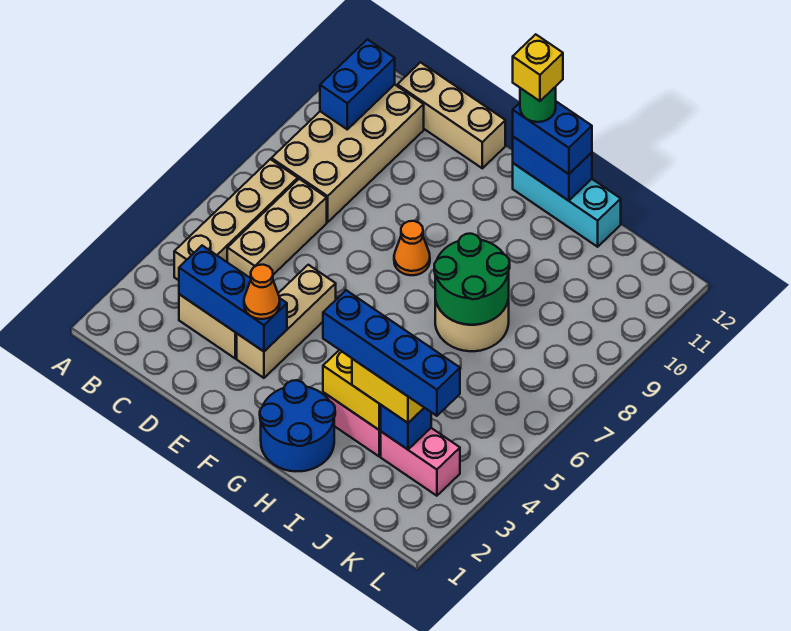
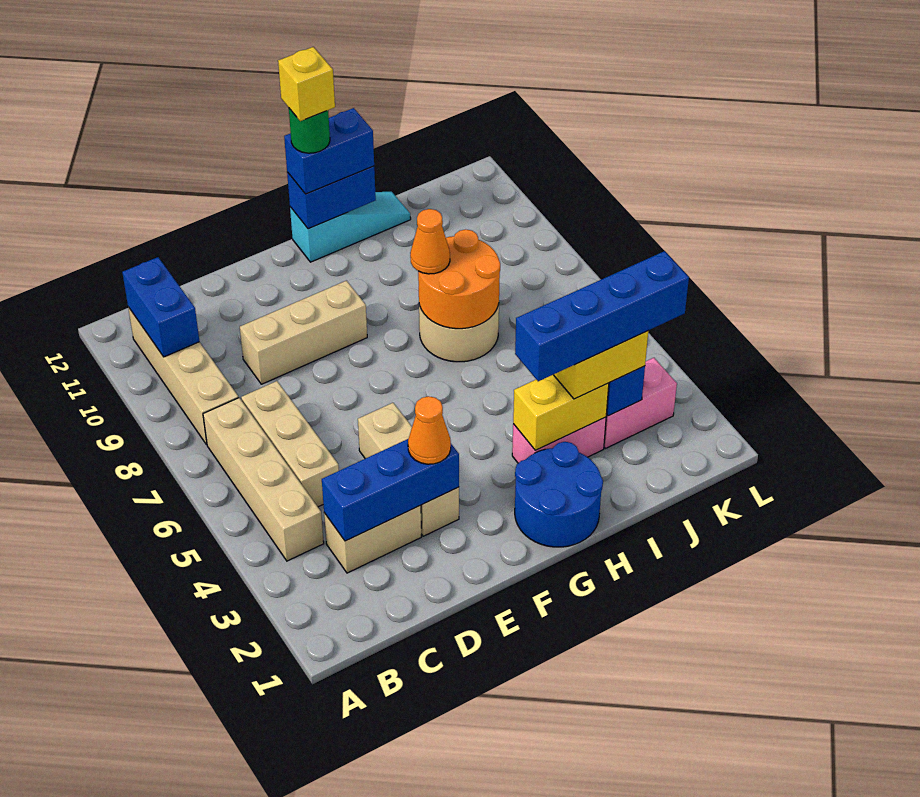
tan 2x4 brick [271,85,424,222] -> tan 1x4 brick [128,307,239,445]
tan 1x3 brick [397,62,505,168] -> tan 1x3 brick moved to [240,281,367,384]
orange 1x1 cone [394,221,430,275] -> orange 1x1 cone moved to [410,209,450,274]
cyan 1x3 brick [513,163,621,247] -> cyan 1x3 slope [290,192,411,262]
green 2x2 round brick [434,234,510,325] -> orange 2x2 round brick [418,229,500,329]

